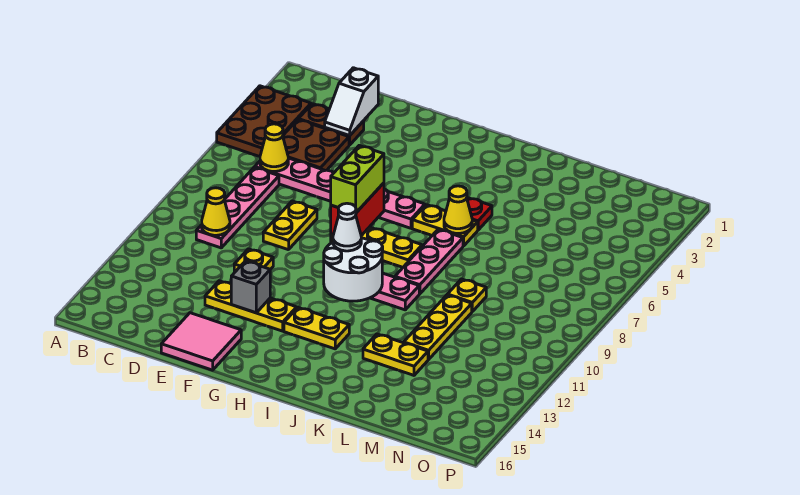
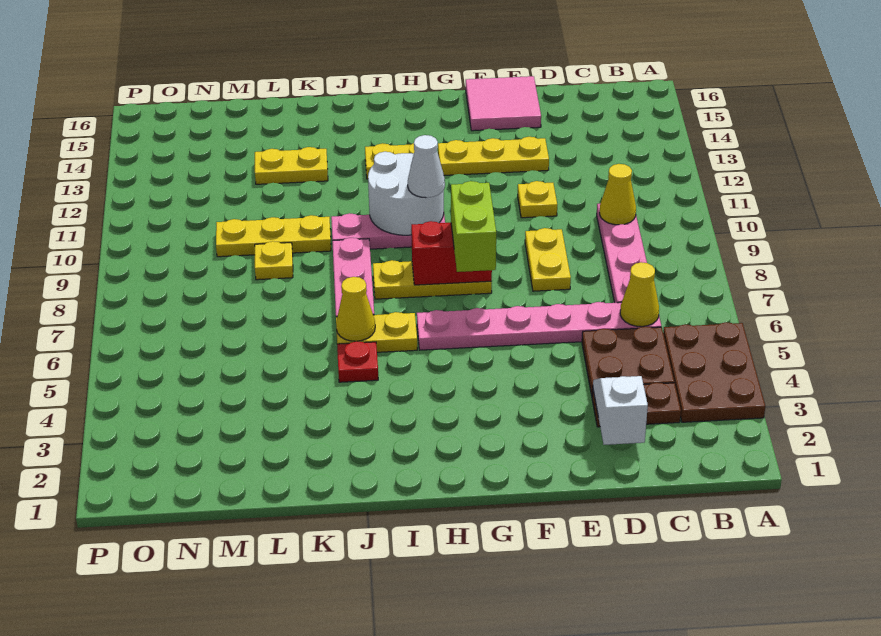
grey 1x1 brick [231,261,270,313] -> none
red 1x2 brick [331,183,384,236] -> red 1x2 brick turned to [411,221,492,285]
yellow 1x3 plate [403,295,472,359] -> yellow 1x3 plate turned to [216,215,331,257]

